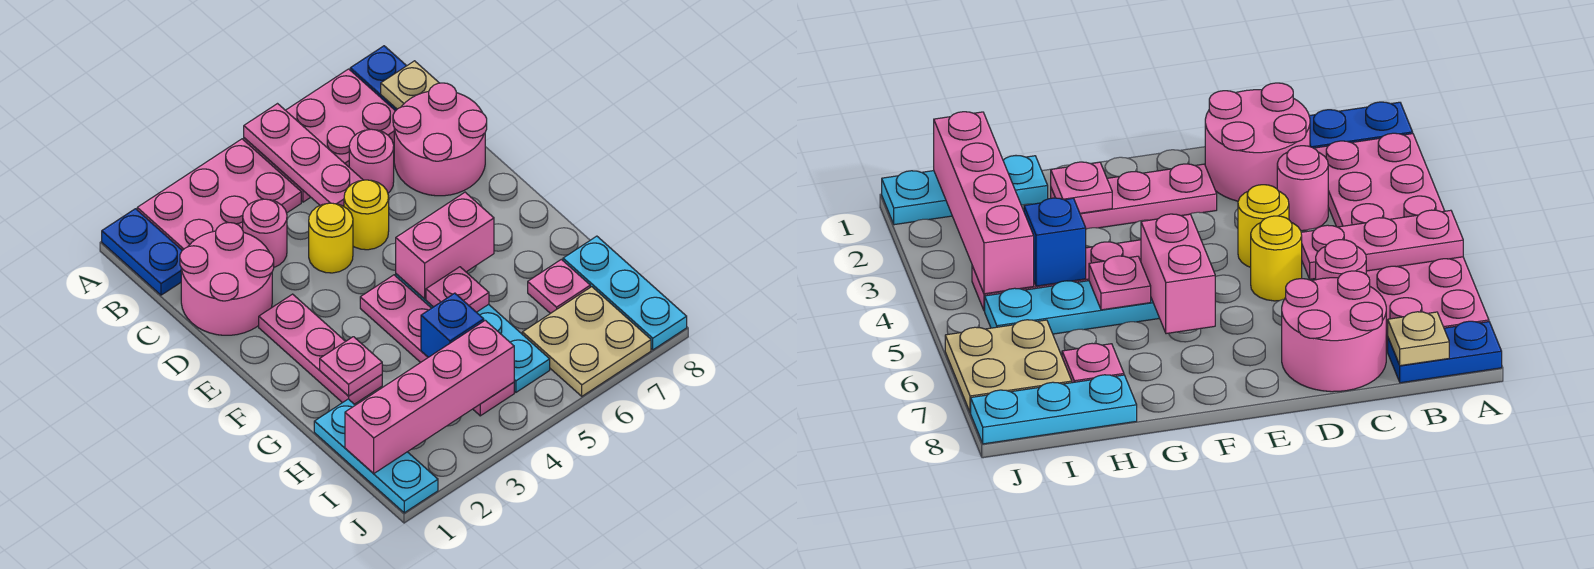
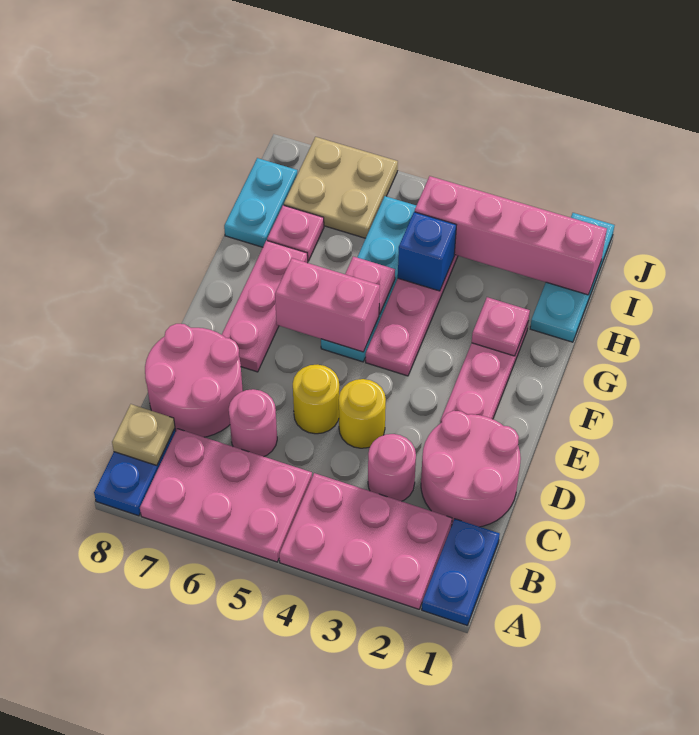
pink 1x3 plate [244,104,363,206] -> pink 1x3 plate moved to [222,241,308,372]
cyan 1x3 plate [563,236,687,350] -> cyan 1x2 plate [224,158,297,247]

